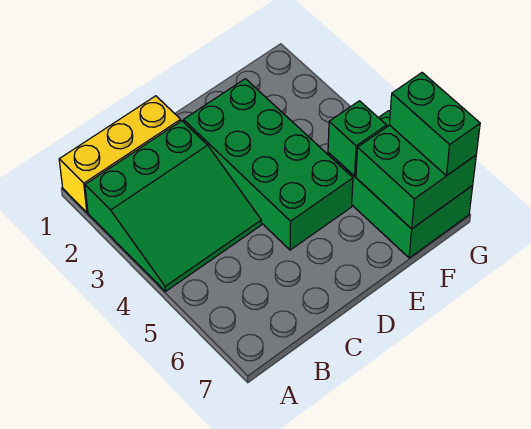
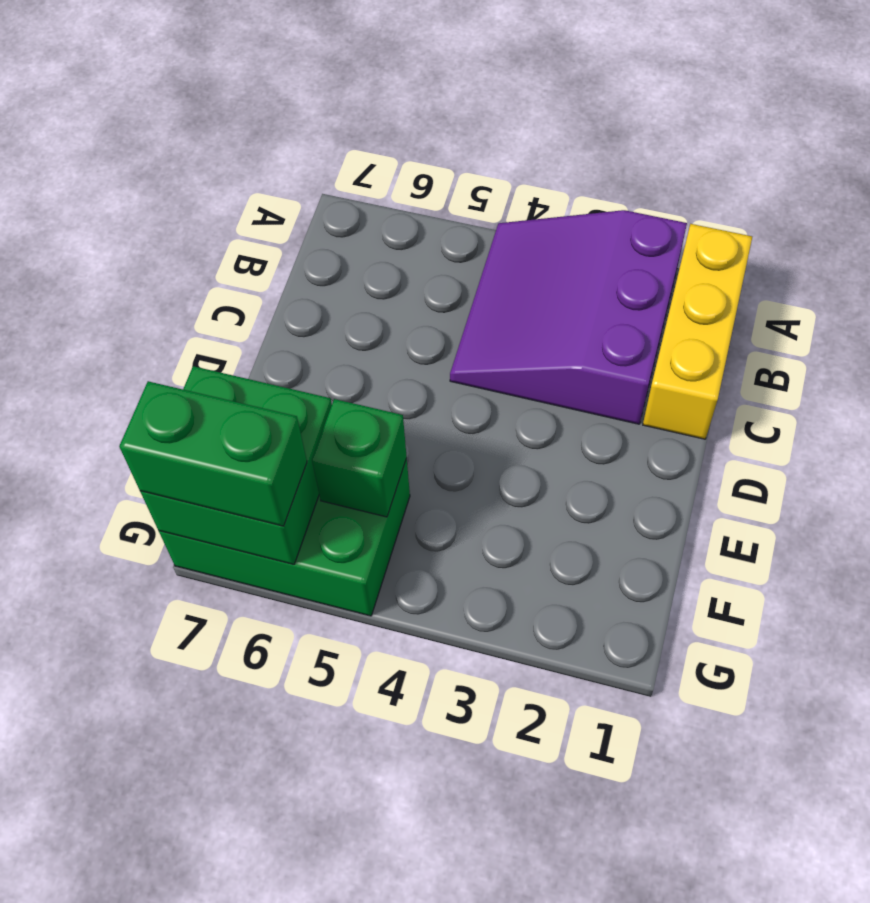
green 3x3 slope [85,121,261,292] -> purple 3x3 slope [450,210,687,424]
green 2x4 brick [183,79,353,250] -> none

